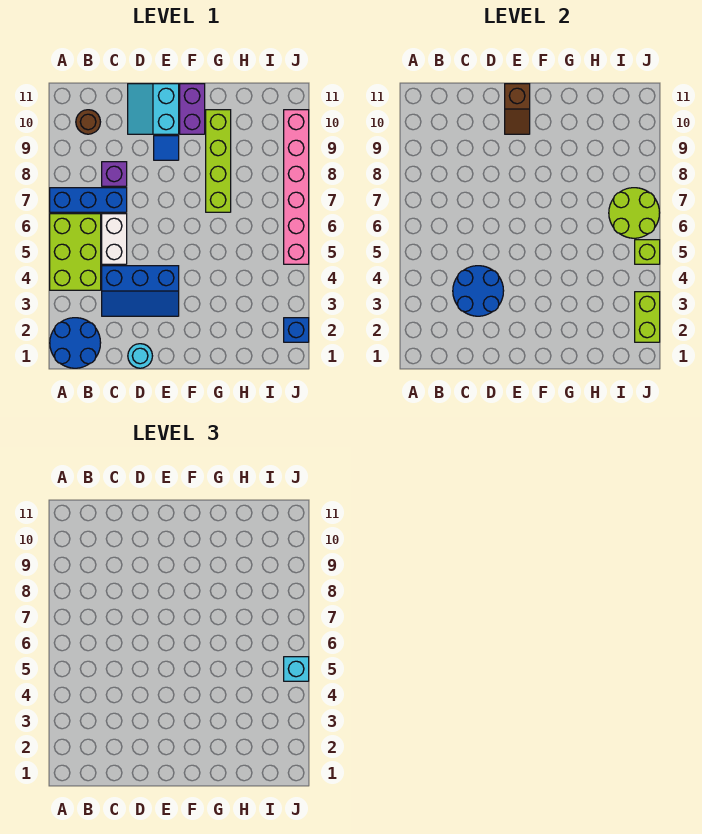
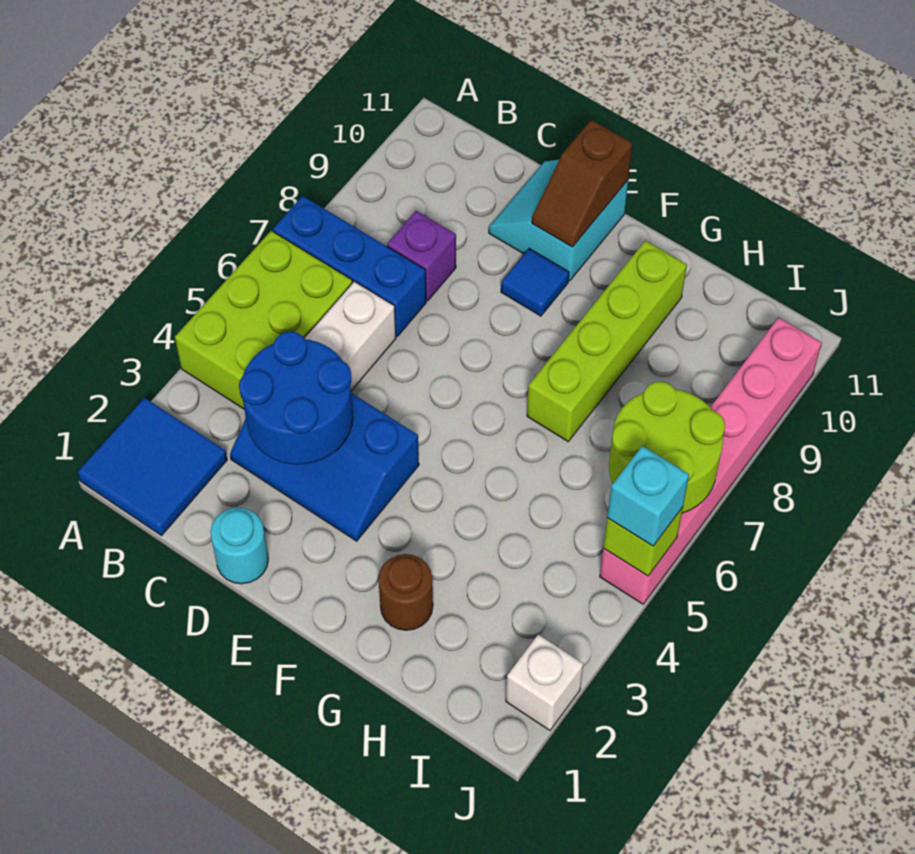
blue 2x2 round brick [50,318,101,368] -> blue 2x2 tile [78,398,227,536]
brown 1x1 round brick [76,110,100,134] -> brown 1x1 round brick moved to [379,554,433,630]
purple 1x2 brick [180,84,205,134] -> none
blue 1x1 brick [284,318,309,342] -> white 1x1 brick [506,634,583,730]
lime 1x2 brick [635,292,660,342] -> none

